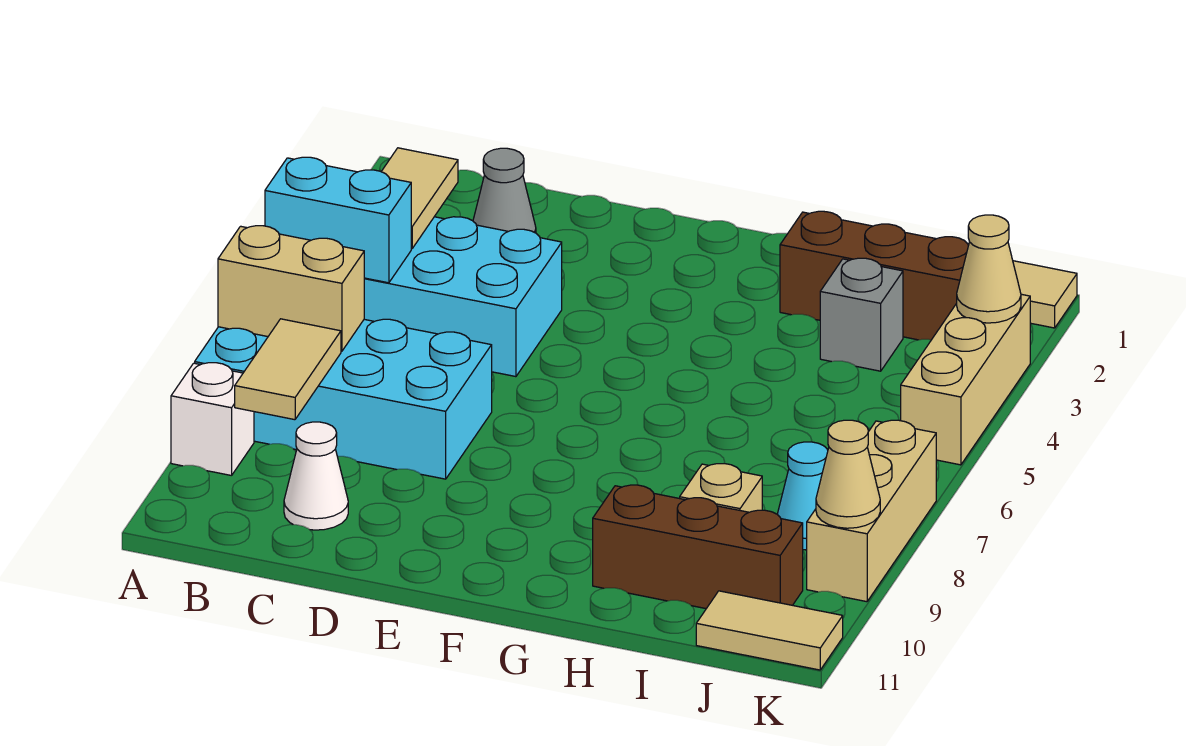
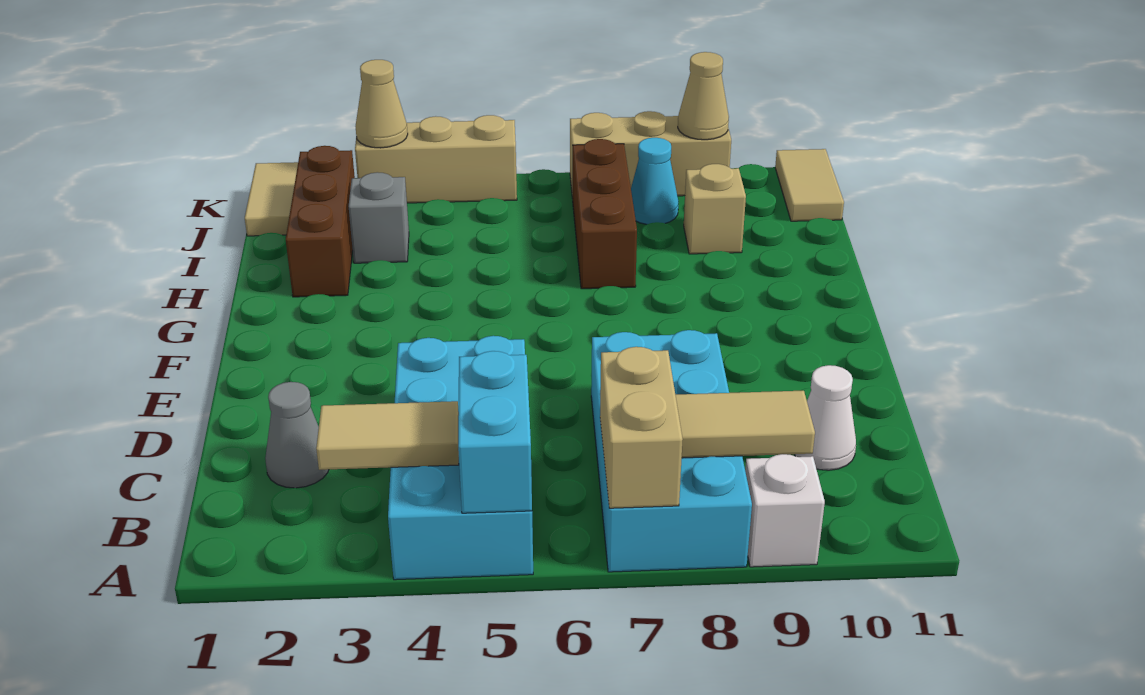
brown 1x3 brick [593,485,803,609] -> brown 1x3 brick moved to [573,139,637,289]

